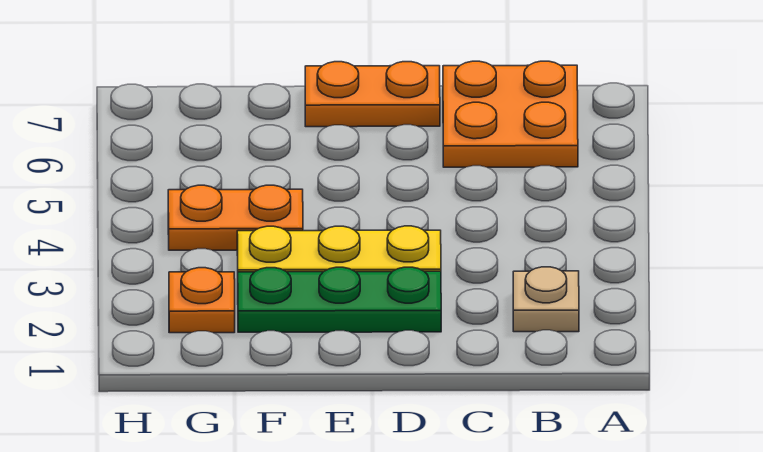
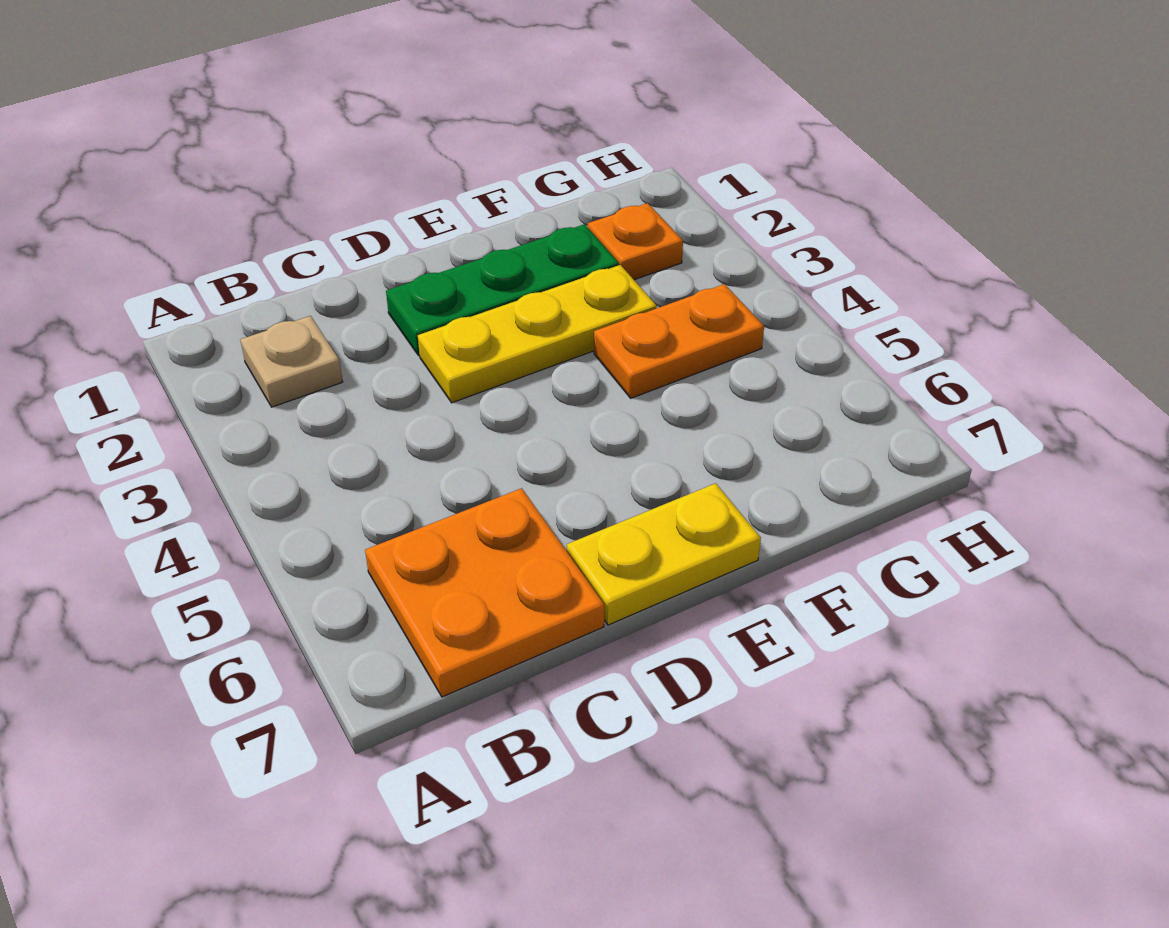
orange 1x2 plate [305,62,440,127] -> yellow 1x2 plate [567,483,761,625]

